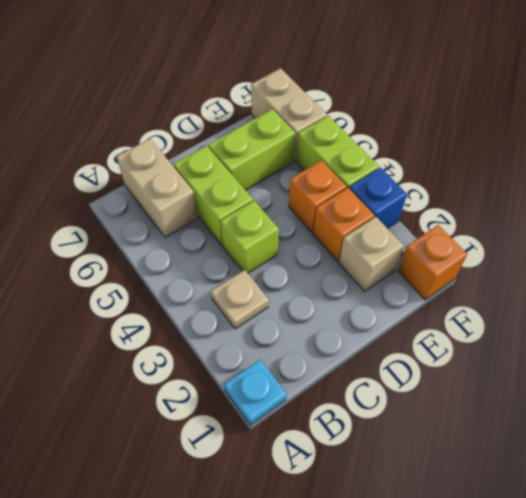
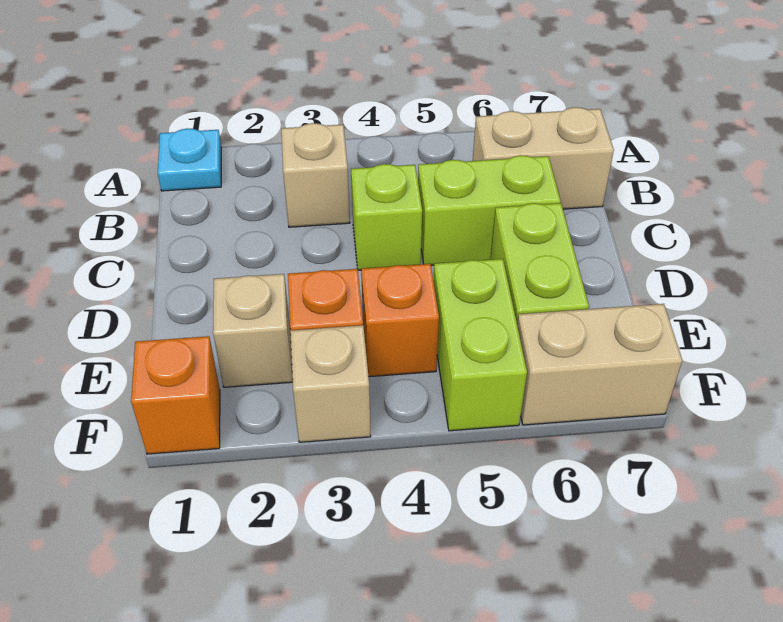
tan 1x1 plate [211,270,269,329] -> tan 1x1 brick [281,123,350,227]
blue 1x1 brick [349,168,407,229] -> tan 1x1 brick [290,325,371,442]
lime 1x2 brick [296,116,379,188] -> lime 1x2 brick turned to [433,259,527,431]

